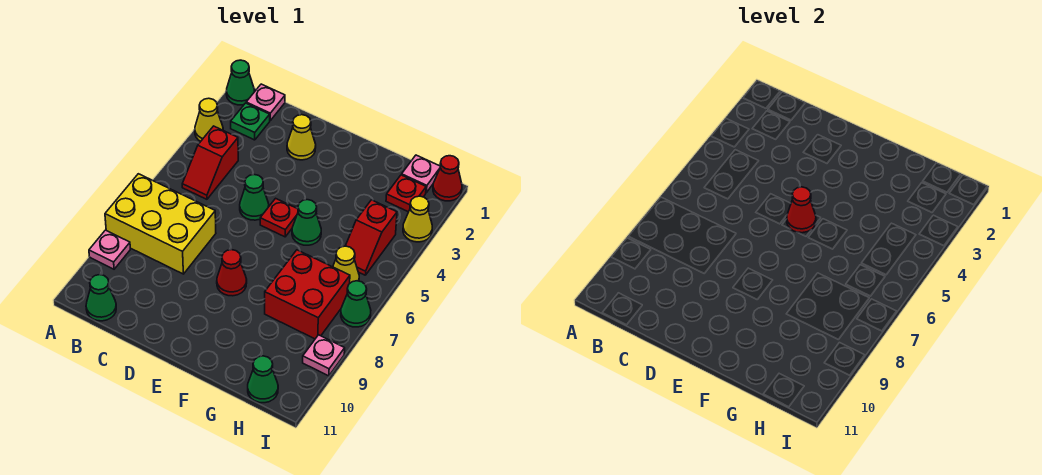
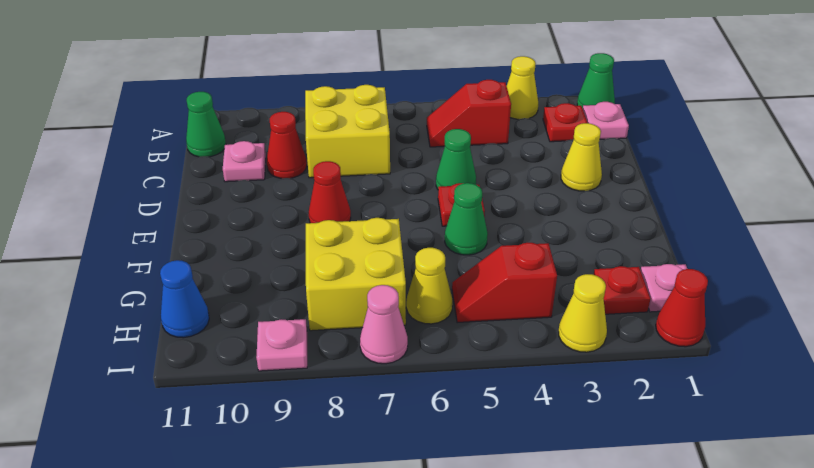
yellow 2x3 brick [105,174,216,274] -> yellow 2x2 brick [305,85,390,178]
pink 1x1 plate [89,230,130,269] -> pink 1x1 plate moved to [223,141,266,182]
green 1x1 plate [231,103,270,140] -> red 1x1 plate [543,103,587,142]
red 1x1 cone [787,187,816,233] -> red 1x1 cone moved to [267,112,307,179]
red 2x2 brick [265,250,350,339] -> yellow 2x2 brick [306,218,406,331]
green 1x1 cone [248,356,278,403] -> blue 1x1 cone [160,260,209,338]
green 1x1 cone [341,281,371,327] -> pink 1x1 cone [360,285,408,364]

